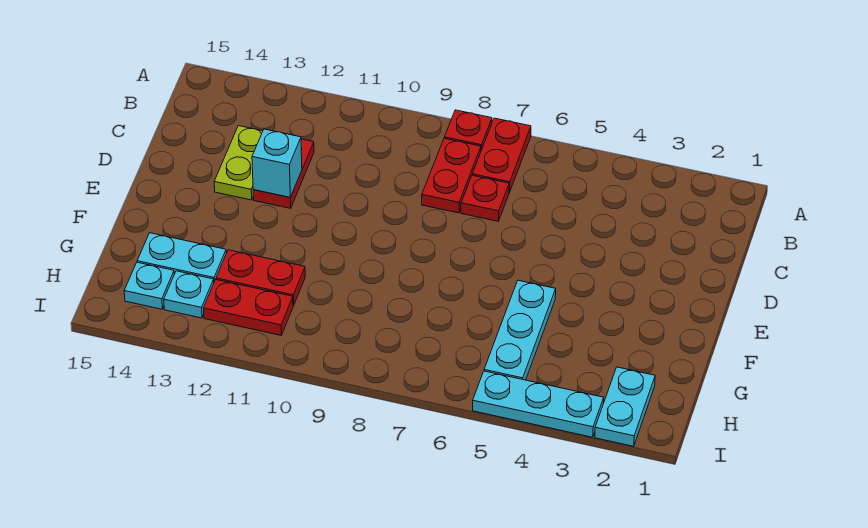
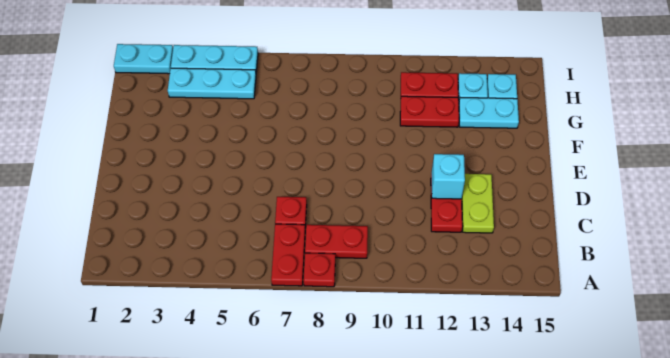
red 1x2 plate [422,138,481,213] -> red 1x2 plate turned to [305,225,368,258]
cyan 1x3 plate [484,280,556,380] -> cyan 1x3 plate turned to [168,68,256,99]
cyan 1x2 plate [595,367,655,446] -> cyan 1x2 plate turned to [114,44,173,74]

